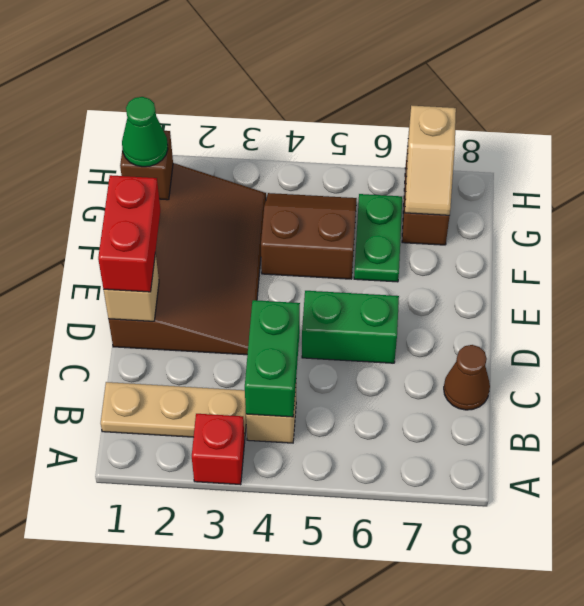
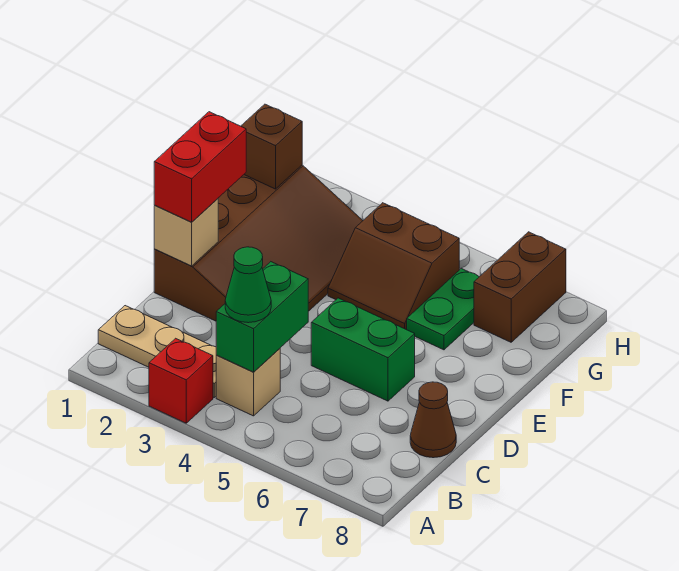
brown 2x2 slope [261,193,357,279] -> brown 2x2 slope turned to [328,203,459,330]
green 1x1 cone [122,97,168,167] -> green 1x1 cone moved to [225,247,271,323]
tan 1x2 slope [405,106,456,215] -> none

